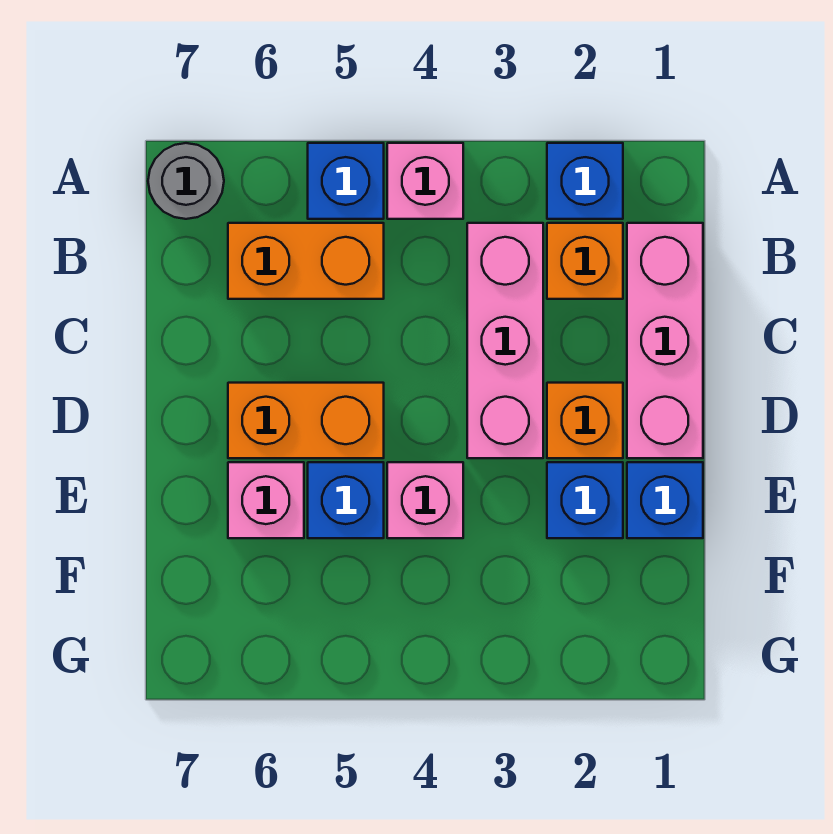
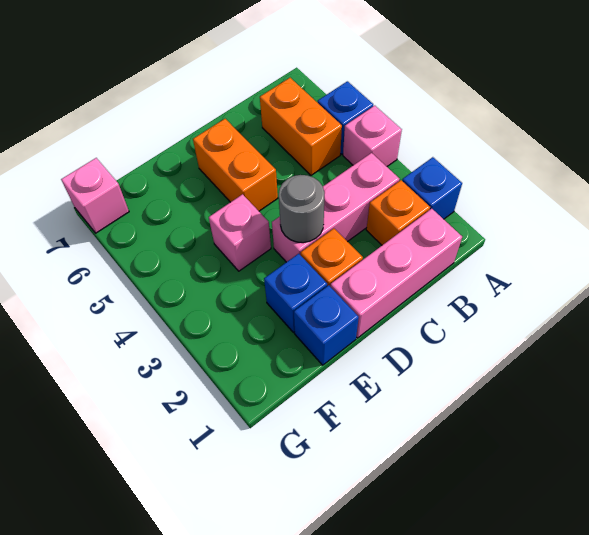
grey 1x1 round brick [148,143,224,219] -> grey 1x1 round brick moved to [279,175,325,243]
blue 1x1 brick [308,462,384,538] -> none
pink 1x1 brick [228,462,304,538] -> pink 1x1 brick moved to [61,158,129,233]

